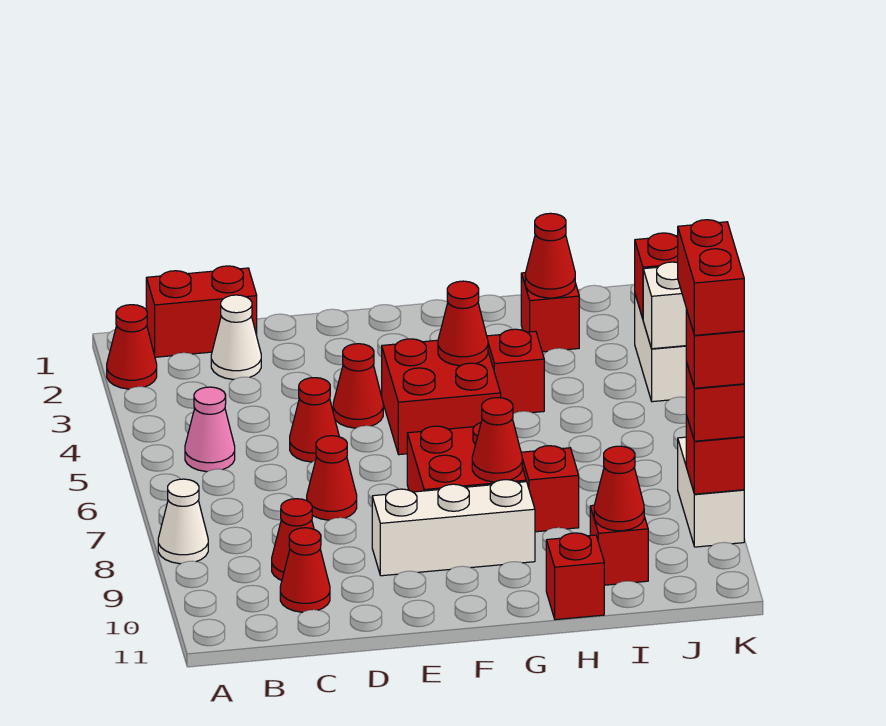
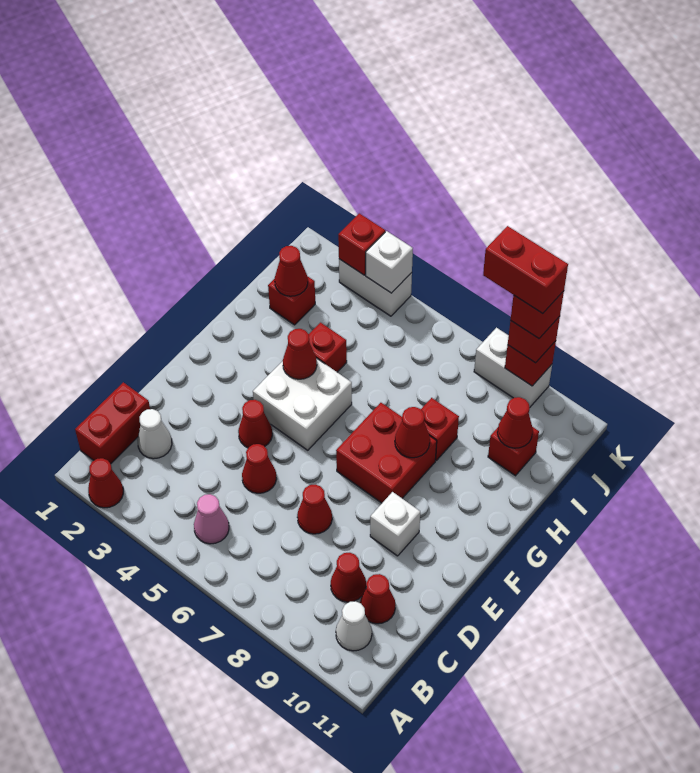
white 1x1 cone [158,479,208,564] -> white 1x1 cone moved to [336,601,372,651]
white 1x3 brick [372,480,535,576] -> white 1x1 brick [370,492,420,556]
red 2x2 brick [382,339,501,455] -> white 2x2 brick [253,358,352,450]
red 1x1 brick [546,533,604,620] -> none

